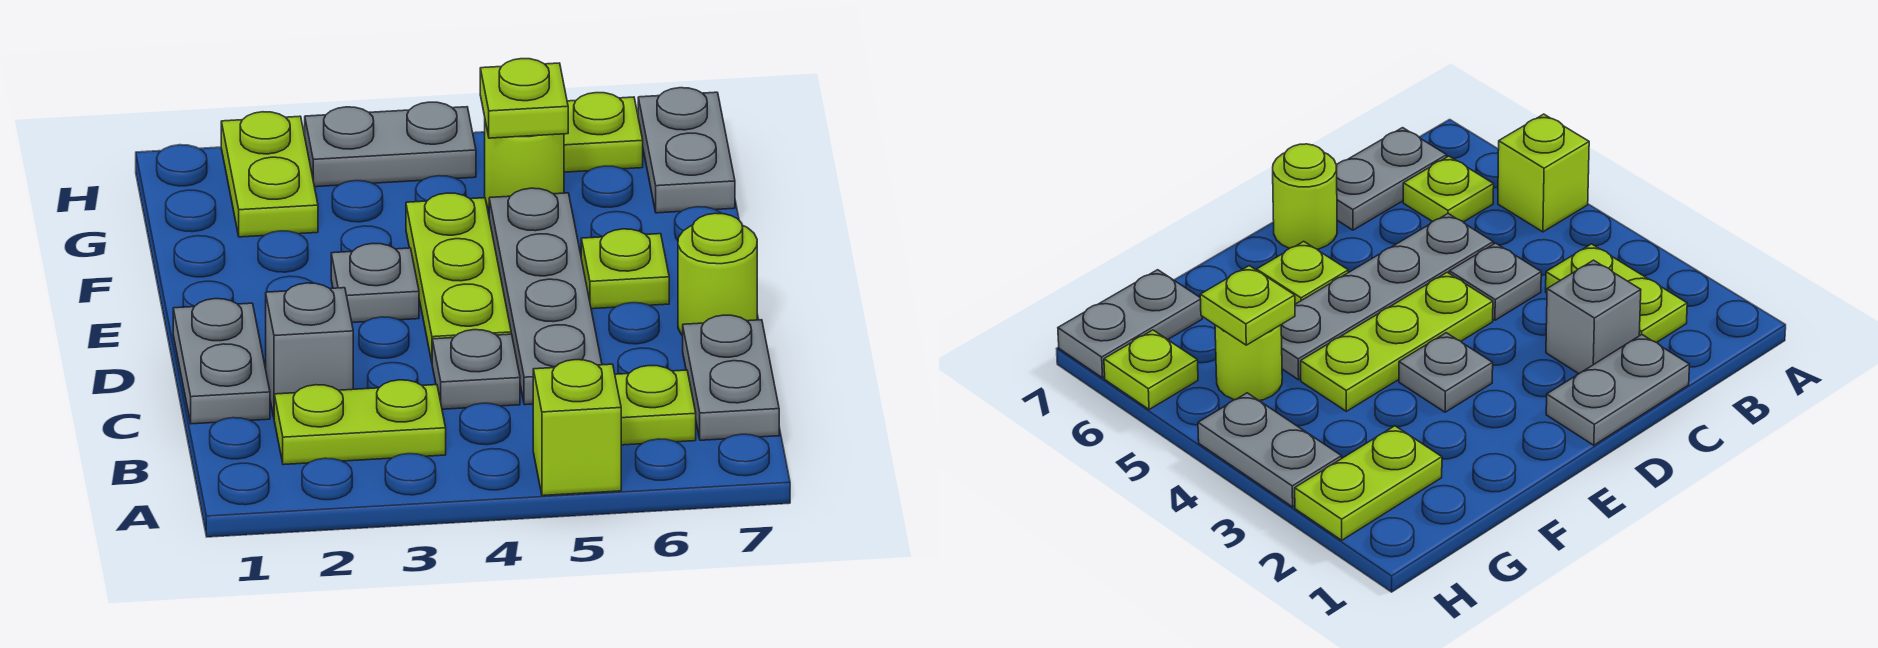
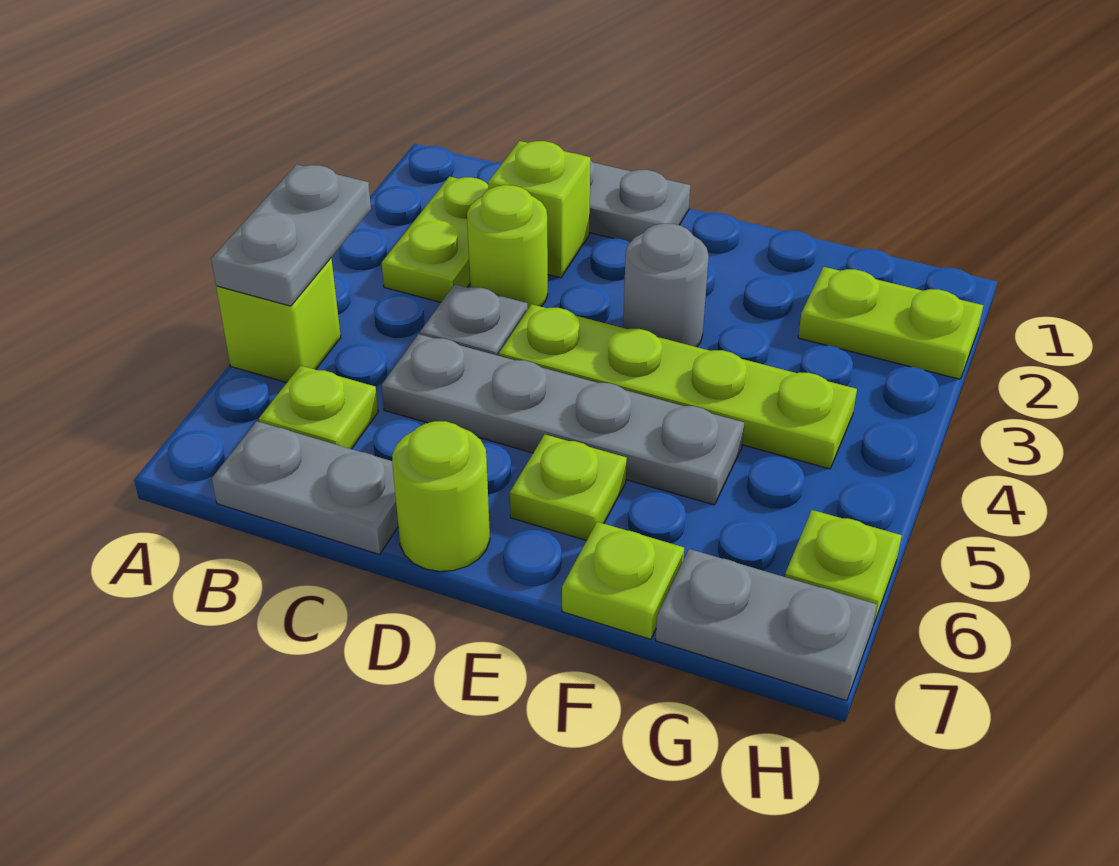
grey 1x1 brick [266,283,353,417] -> lime 1x1 brick [488,141,590,278]
lime 1x3 plate [406,193,511,362] -> lime 1x4 plate [499,304,857,469]
grey 1x1 plate [331,243,419,323] -> grey 1x1 round brick [623,223,709,347]
lime 1x1 round brick [485,121,564,208] -> lime 1x1 round brick moved to [467,185,548,309]
lime 1x1 plate [480,59,568,138] -> lime 1x1 plate moved to [562,522,684,639]
grey 1x2 plate [305,102,476,187] -> grey 1x2 plate moved to [211,164,371,306]

